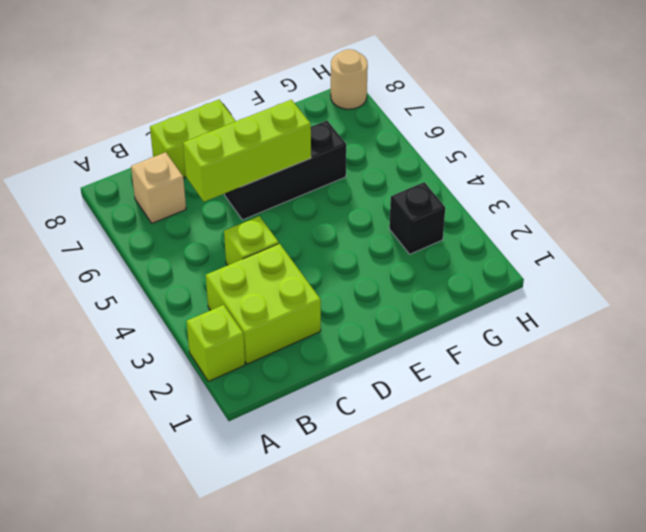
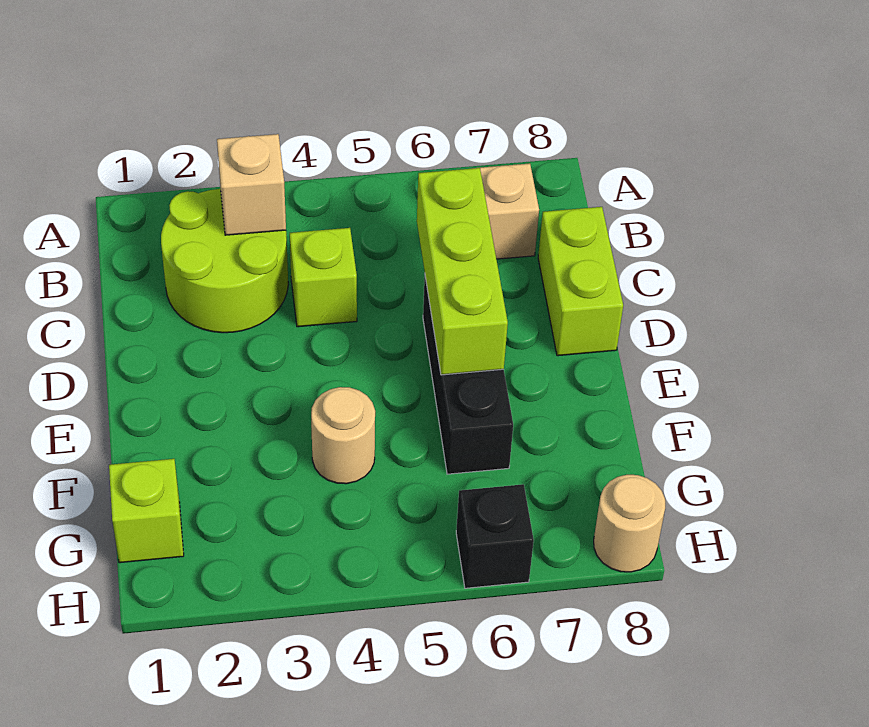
lime 1x1 brick [186,305,245,381] -> lime 1x1 brick moved to [109,459,184,563]
lime 2x2 brick [206,244,321,364] -> lime 2x2 round brick [161,189,288,333]
none -> tan 1x1 brick [217,134,286,235]
none -> tan 1x1 round brick [311,387,375,484]
black 1x1 brick [389,182,445,254] -> black 1x1 brick moved to [456,484,534,588]

